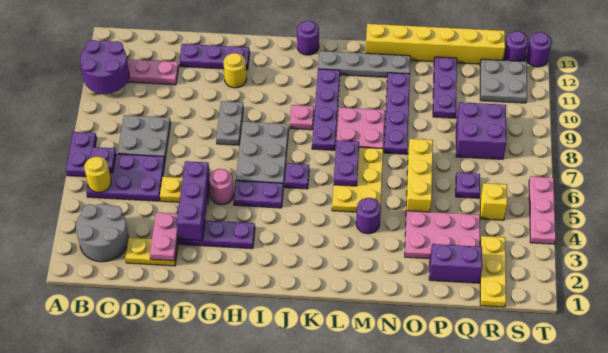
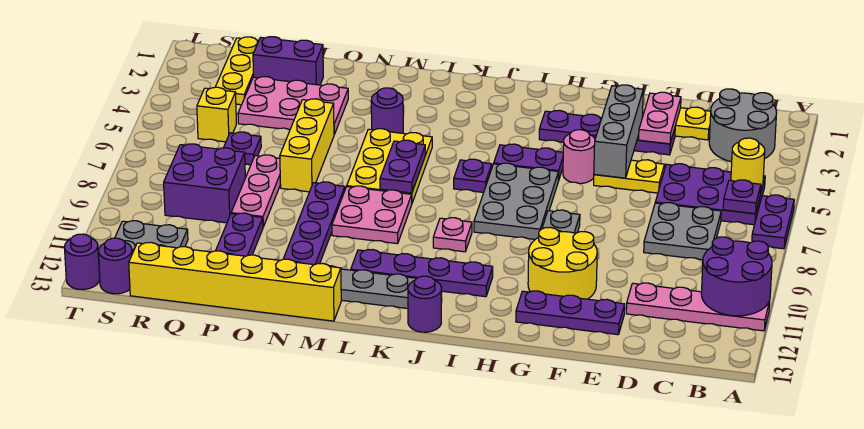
purple 1x3 brick [177,161,210,241] -> grey 1x3 brick [594,85,643,178]
yellow 1x1 round brick [223,53,247,88] -> yellow 2x2 round brick [528,227,597,299]
purple 1x4 plate [312,69,340,150] -> purple 1x4 plate turned to [351,250,493,297]
pink 1x3 plate [529,176,556,244] -> pink 1x3 plate moved to [231,155,281,227]

